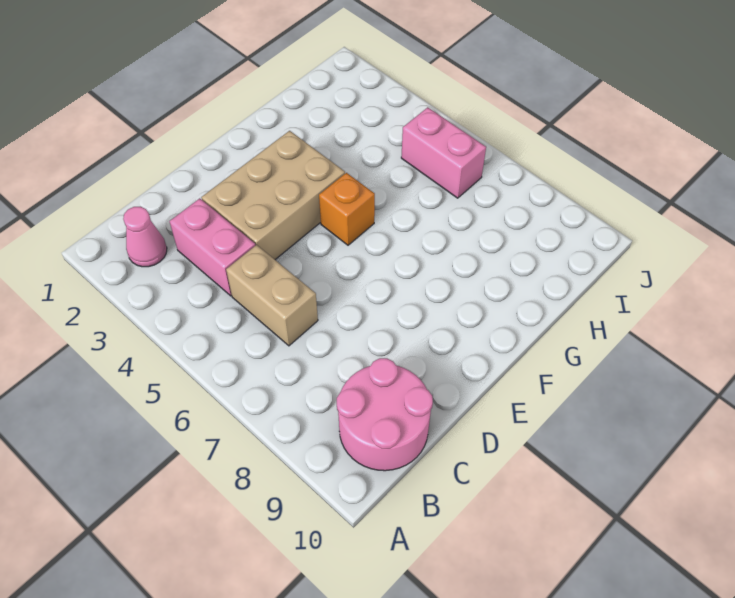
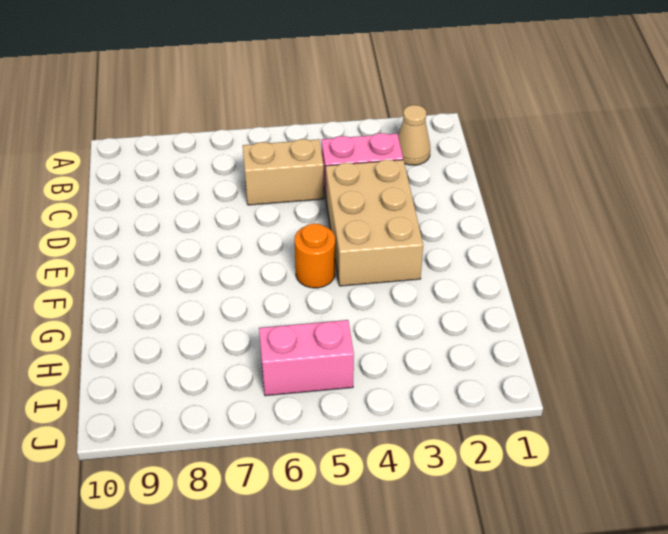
pink 1x1 cone [123,207,167,267] -> tan 1x1 cone [398,105,430,165]
pink 2x2 round brick [337,358,433,471] -> none
orange 1x1 brick [319,173,375,245] -> orange 1x1 round brick [294,223,335,288]

